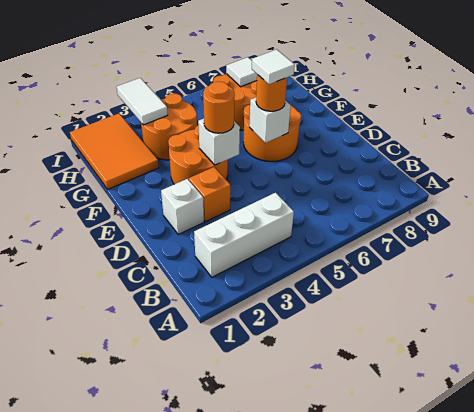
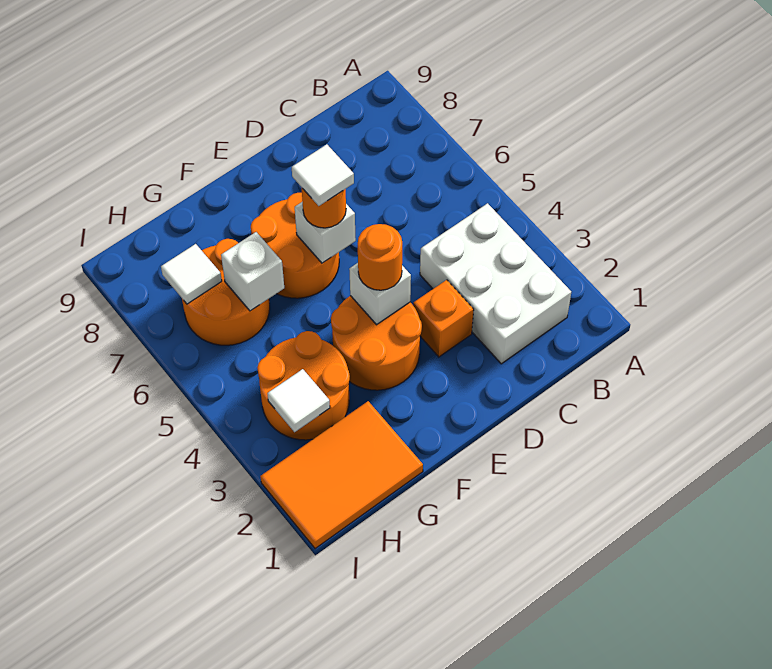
white 1x3 brick [194,193,294,277] -> white 2x3 brick [420,203,571,364]
white 1x1 brick [161,179,204,234] -> white 1x1 brick moved to [221,232,284,311]
white 1x2 tile [117,78,168,125] -> white 1x1 tile [267,369,330,432]

